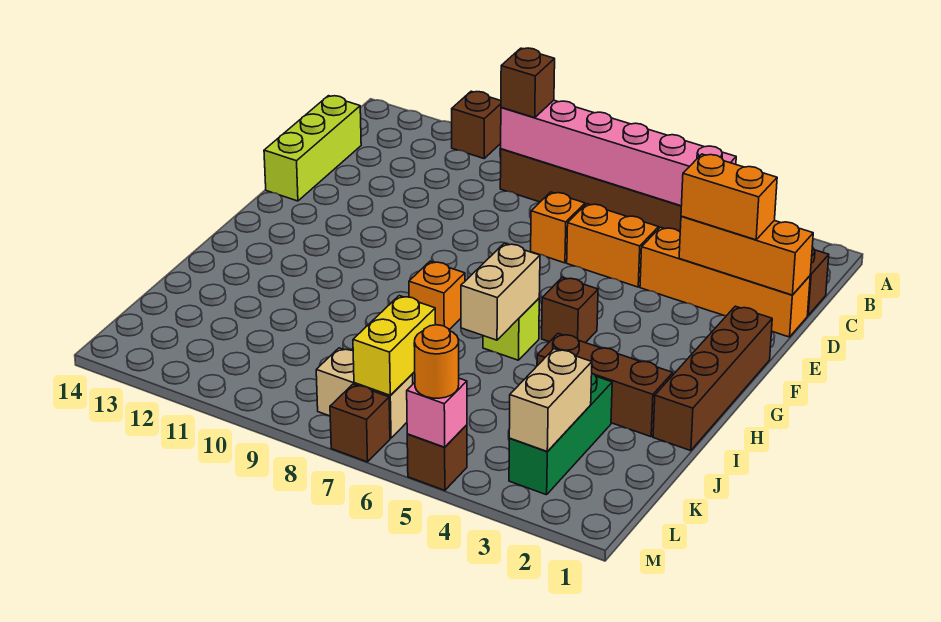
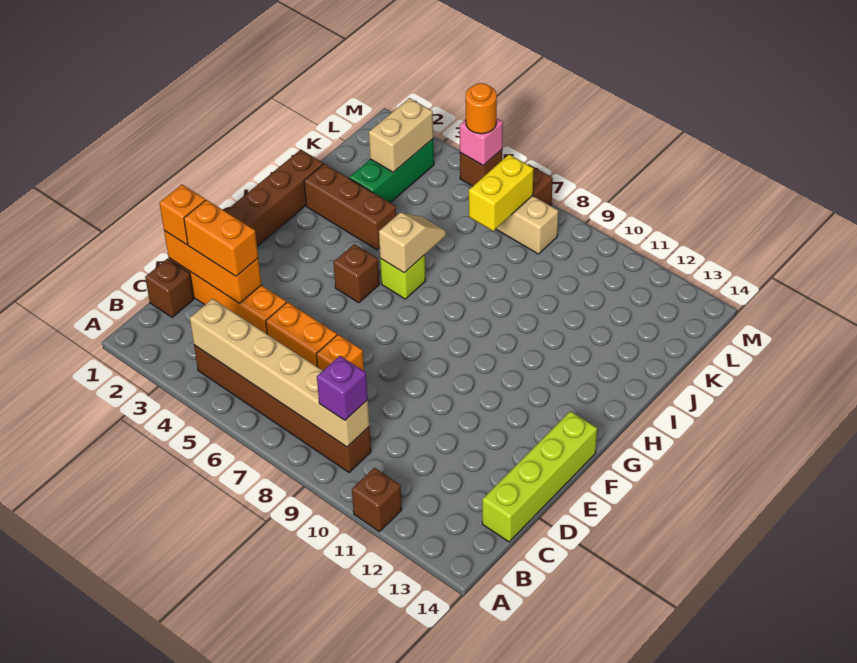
pink 1x6 brick [501,100,736,206] -> tan 1x6 brick [190,299,369,447]
brown 1x1 brick [501,48,555,118] -> purple 1x1 brick [317,356,368,420]
lime 1x3 brick [264,96,361,201] -> lime 1x4 brick [482,411,597,542]
tan 1x2 brick [461,243,540,340] -> tan 1x2 slope [379,213,446,273]
orange 1x1 brick [409,261,465,330] -> orange 1x1 brick moved to [160,185,205,245]

